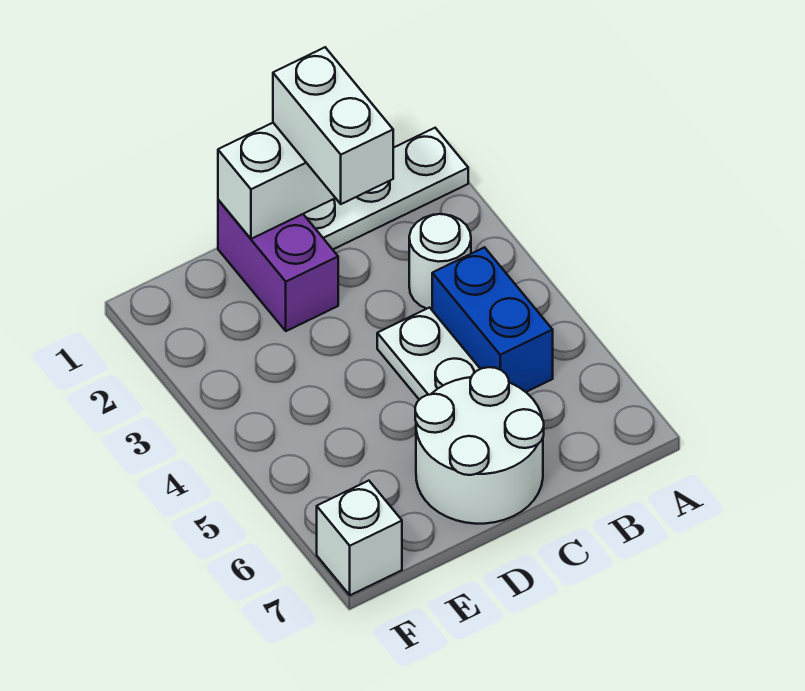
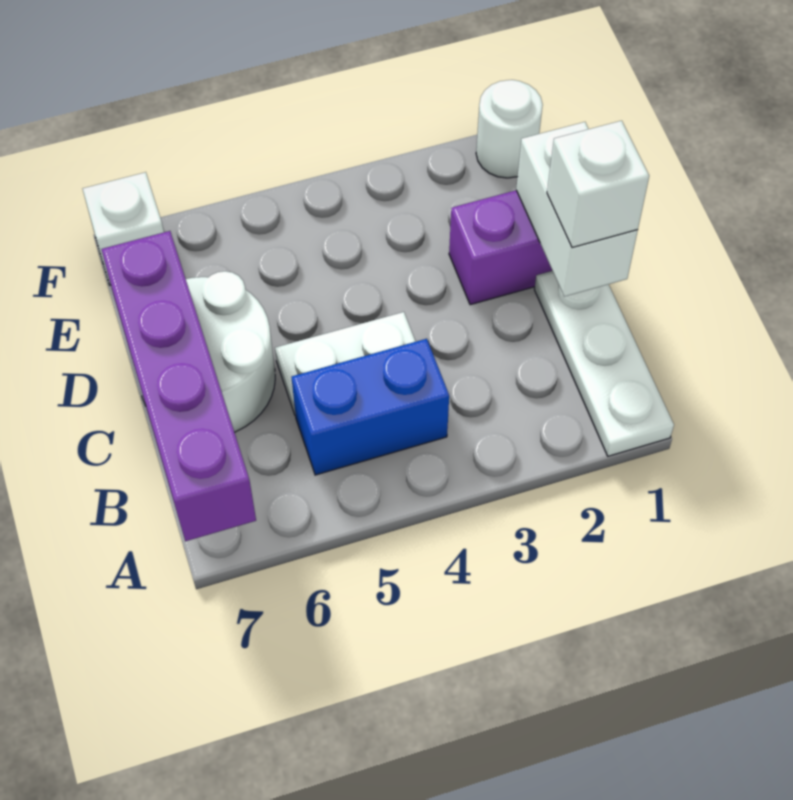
none -> purple 1x4 brick [101,231,256,541]
white 1x1 round brick [409,214,471,310] -> white 1x1 round brick moved to [476,80,543,178]
white 1x2 brick [273,47,393,204] -> white 1x1 brick [547,121,649,248]

